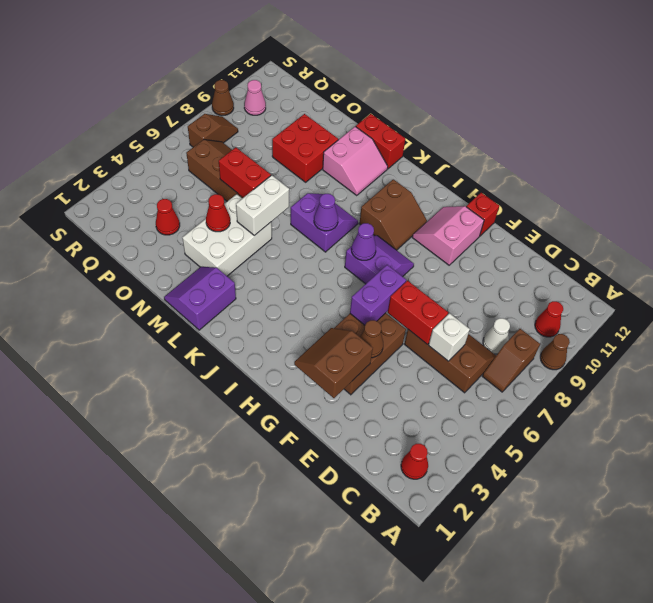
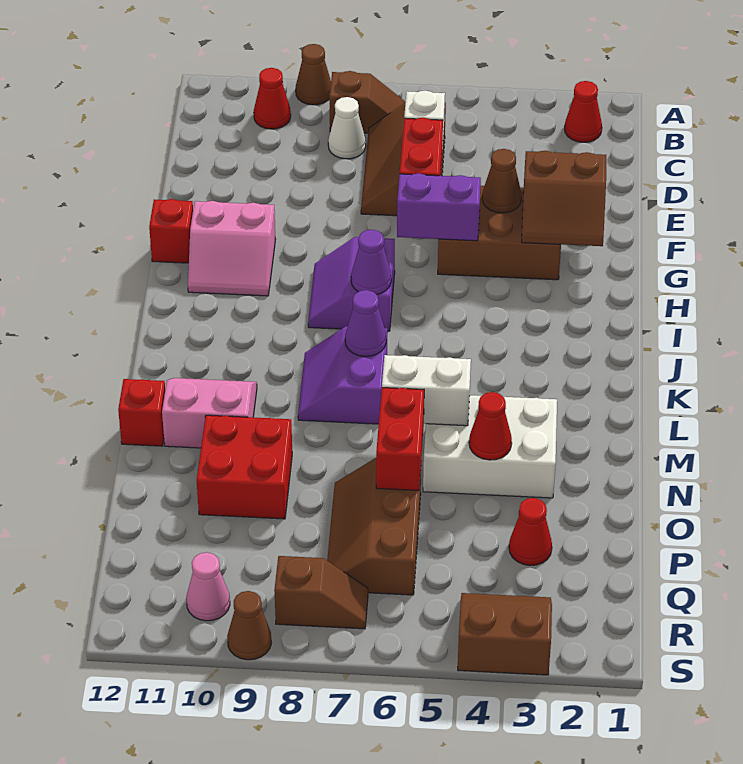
brown 2x2 slope [360,179,427,250] -> brown 2x2 slope moved to [458,593,552,675]
purple 2x2 slope [164,267,236,330] -> none
red 1x2 brick [356,114,405,169] -> red 1x1 brick [118,379,165,446]
brown 1x2 slope [188,114,238,147] -> brown 1x2 slope turned to [274,556,368,629]

